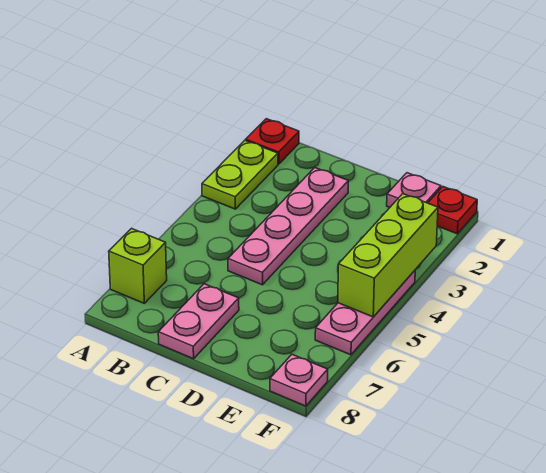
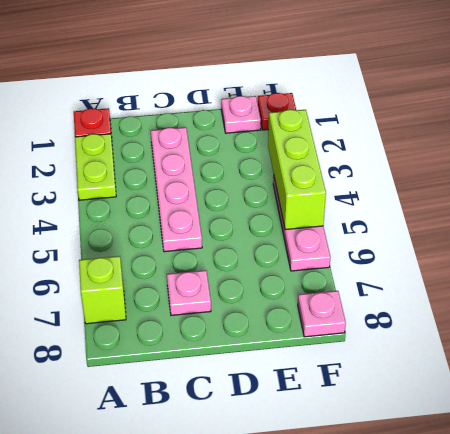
pink 1x2 plate [158,284,239,359] -> pink 1x1 plate [167,270,211,315]

